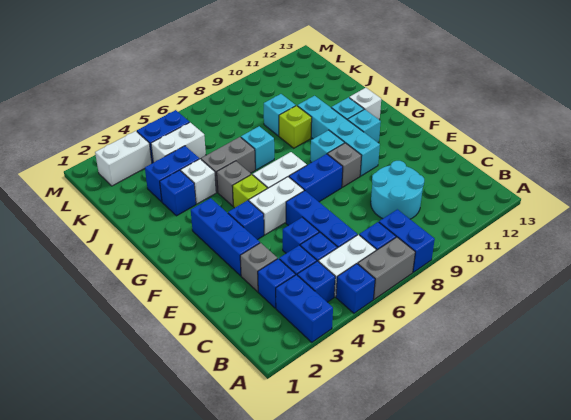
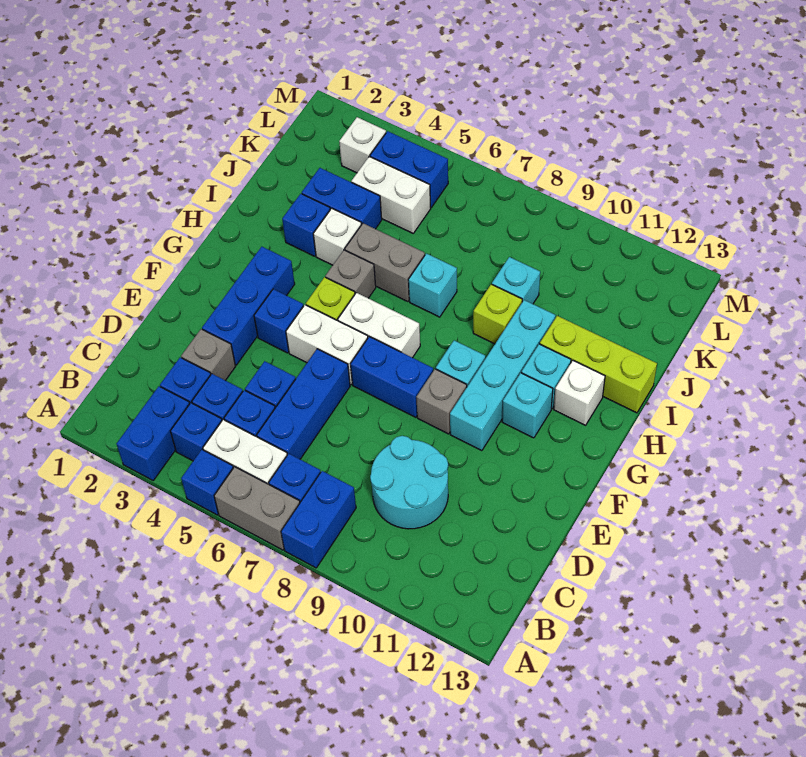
none -> lime 1x3 brick [540,316,657,413]
white 1x2 brick [95,131,152,186] -> white 1x1 brick [339,117,386,173]

